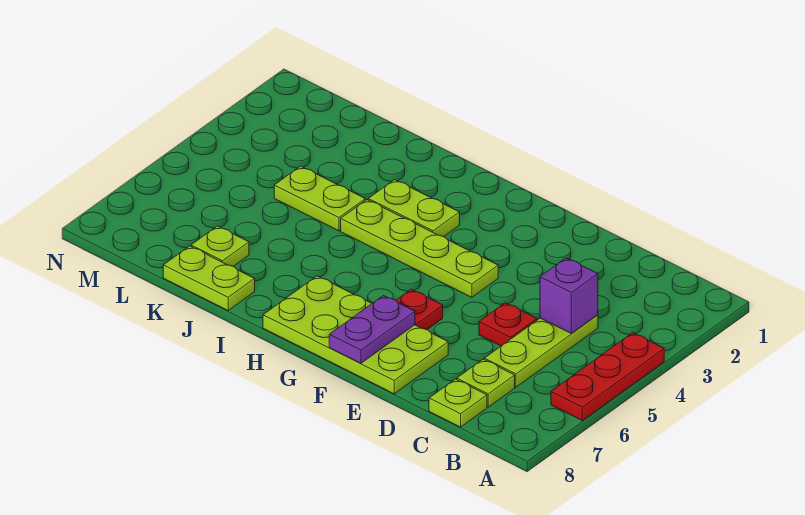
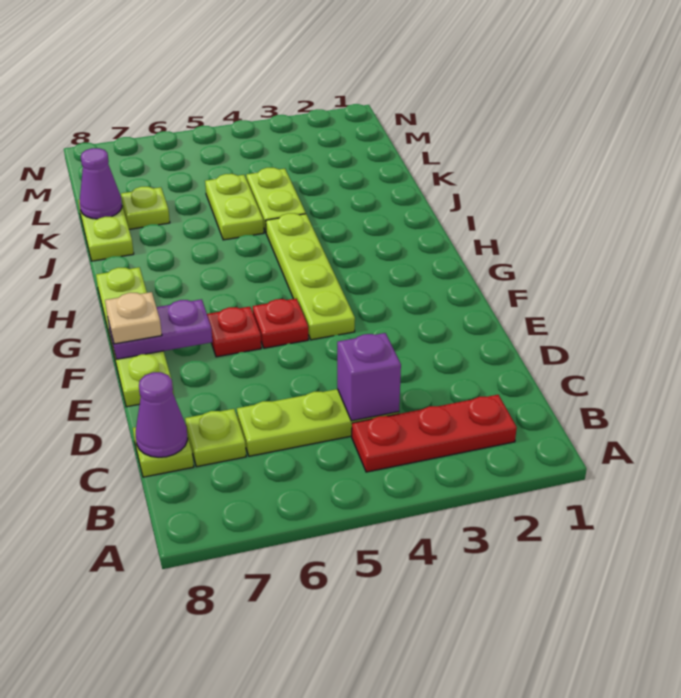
red 1x3 plate [551,333,664,420] -> red 1x3 plate moved to [352,395,517,472]
none -> purple 1x1 cone [136,372,188,457]
red 1x1 plate [479,303,537,346] -> red 1x1 plate moved to [253,299,308,348]
lime 2x4 plate [263,276,448,394] -> lime 1x4 plate [96,267,174,407]
none -> tan 1x1 plate [105,292,162,344]
lime 1x2 plate [368,180,460,237] -> lime 1x2 plate moved to [205,174,264,240]
none -> purple 1x1 cone [80,148,122,219]

